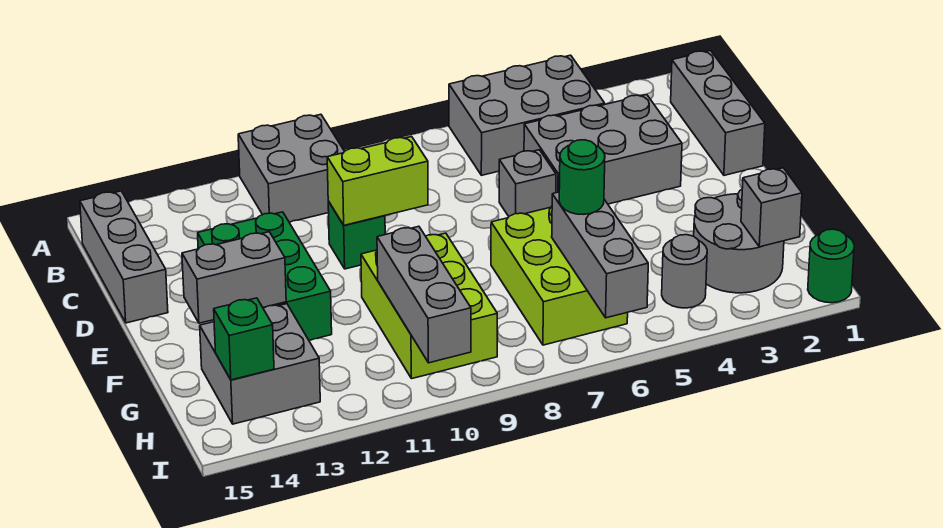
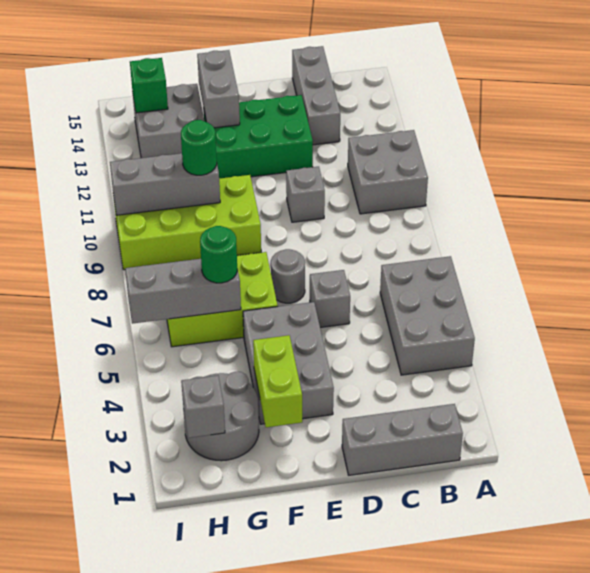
grey 1x3 brick [80,191,168,323] -> grey 1x3 brick turned to [292,46,340,145]
grey 2x3 brick [524,94,682,204] -> grey 2x3 brick moved to [243,302,334,424]
lime 1x2 brick [327,137,428,225] -> lime 1x2 brick moved to [253,335,302,427]
green 1x1 brick [328,201,385,269] -> grey 1x1 brick [286,167,325,222]
lime 2x3 brick [361,233,497,379] -> lime 2x4 brick [113,175,261,270]
grey 1x1 round brick [662,235,707,308] -> grey 1x1 round brick moved to [271,249,305,303]
green 1x1 round brick [808,229,854,303] -> green 1x1 round brick moved to [181,120,217,175]

